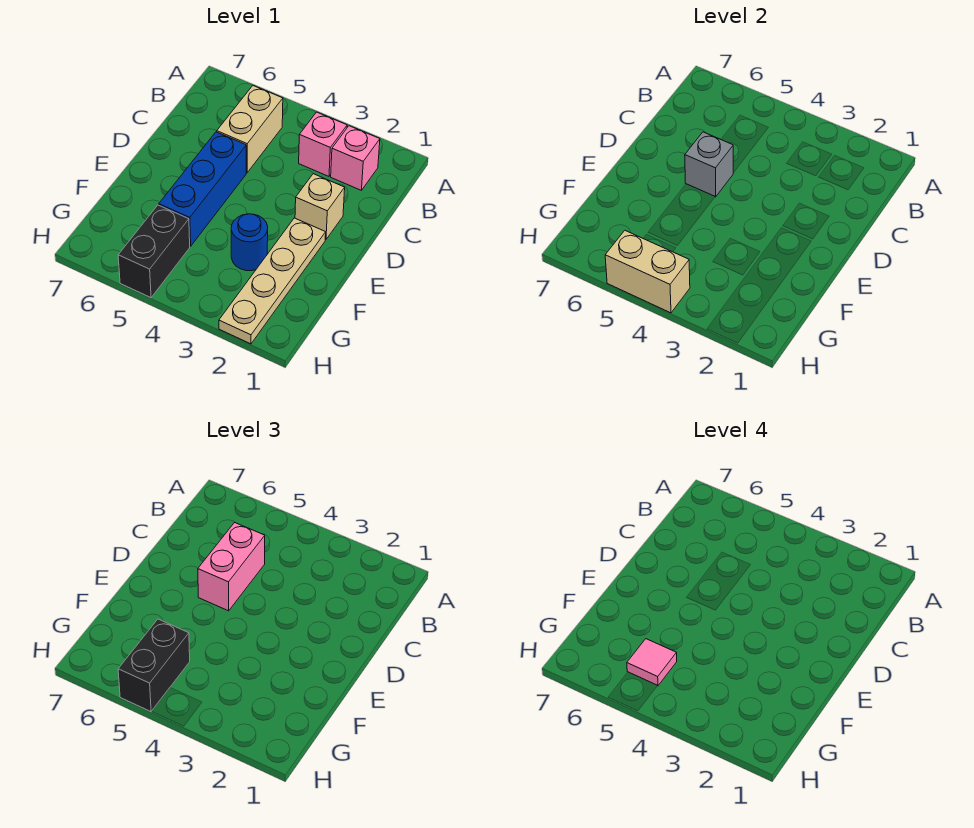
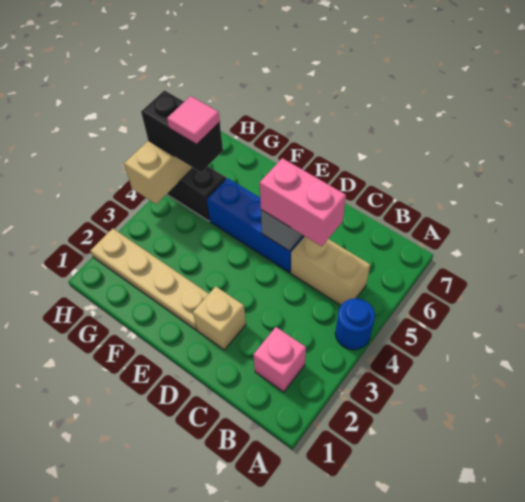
pink 1x1 brick [299,112,347,176] -> none
blue 1x1 round brick [231,214,268,271] -> blue 1x1 round brick moved to [335,298,375,350]

